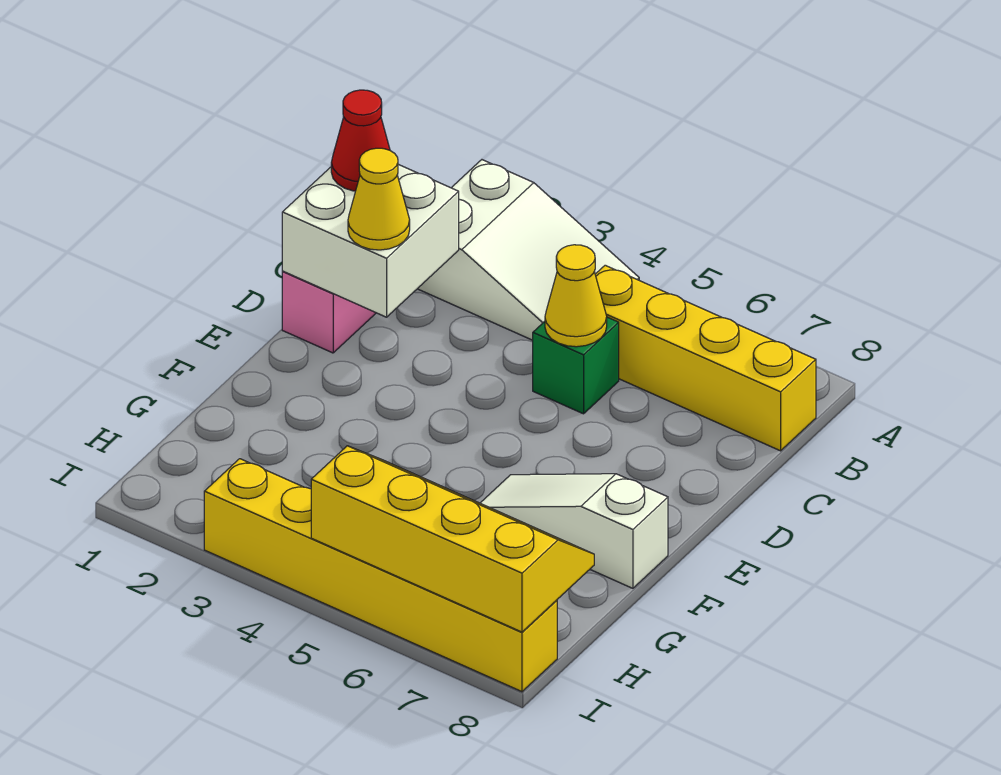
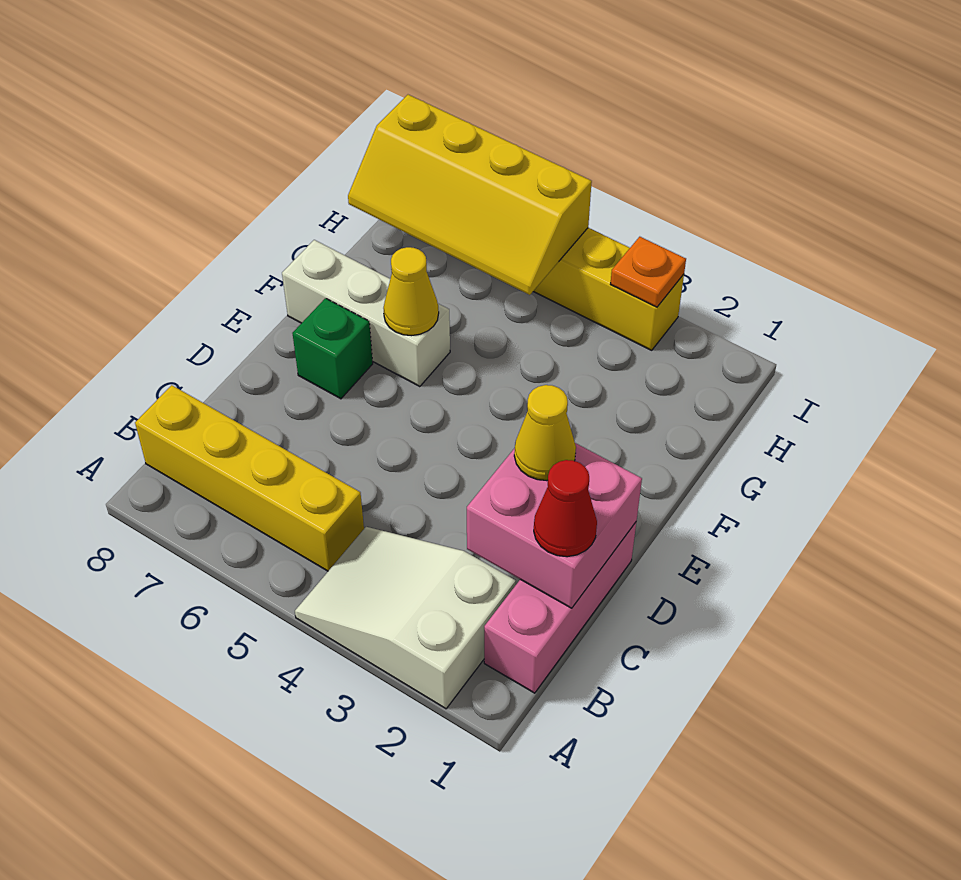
white 2x2 brick [282,164,459,317] -> pink 2x2 brick [467,443,642,608]
green 1x1 brick [533,317,619,414] -> green 1x1 brick moved to [292,298,373,399]
yellow 1x1 cone [545,245,607,347] -> yellow 1x1 cone moved to [384,247,439,336]
white 1x3 slope [481,474,668,588] -> white 1x3 brick [282,240,450,387]
none -> orange 1x1 plate [611,237,686,307]

